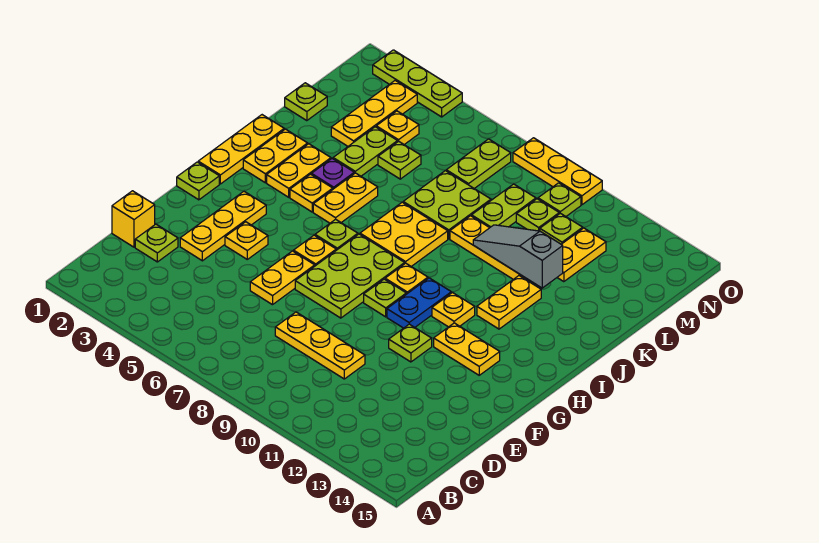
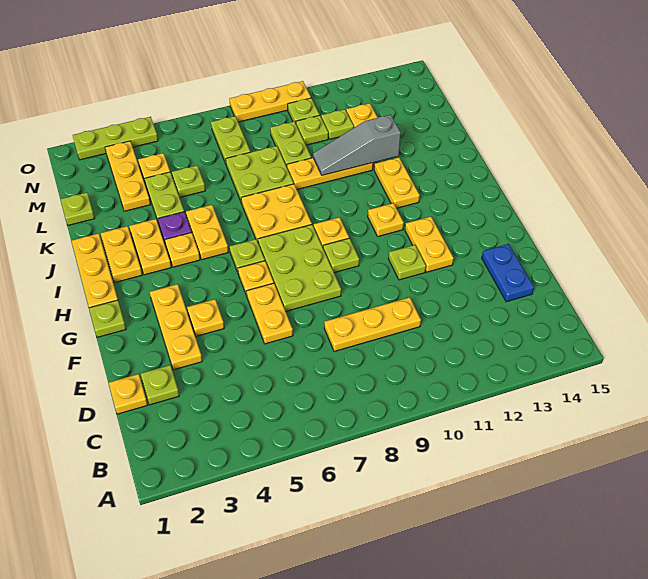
yellow 1x1 brick [112,191,155,247] -> yellow 1x1 plate [109,374,148,414]
blue 1x2 plate [387,278,451,328] -> blue 1x2 plate moved to [482,244,534,302]
yellow 1x2 plate [434,323,500,375] -> yellow 1x2 plate turned to [405,217,454,272]

